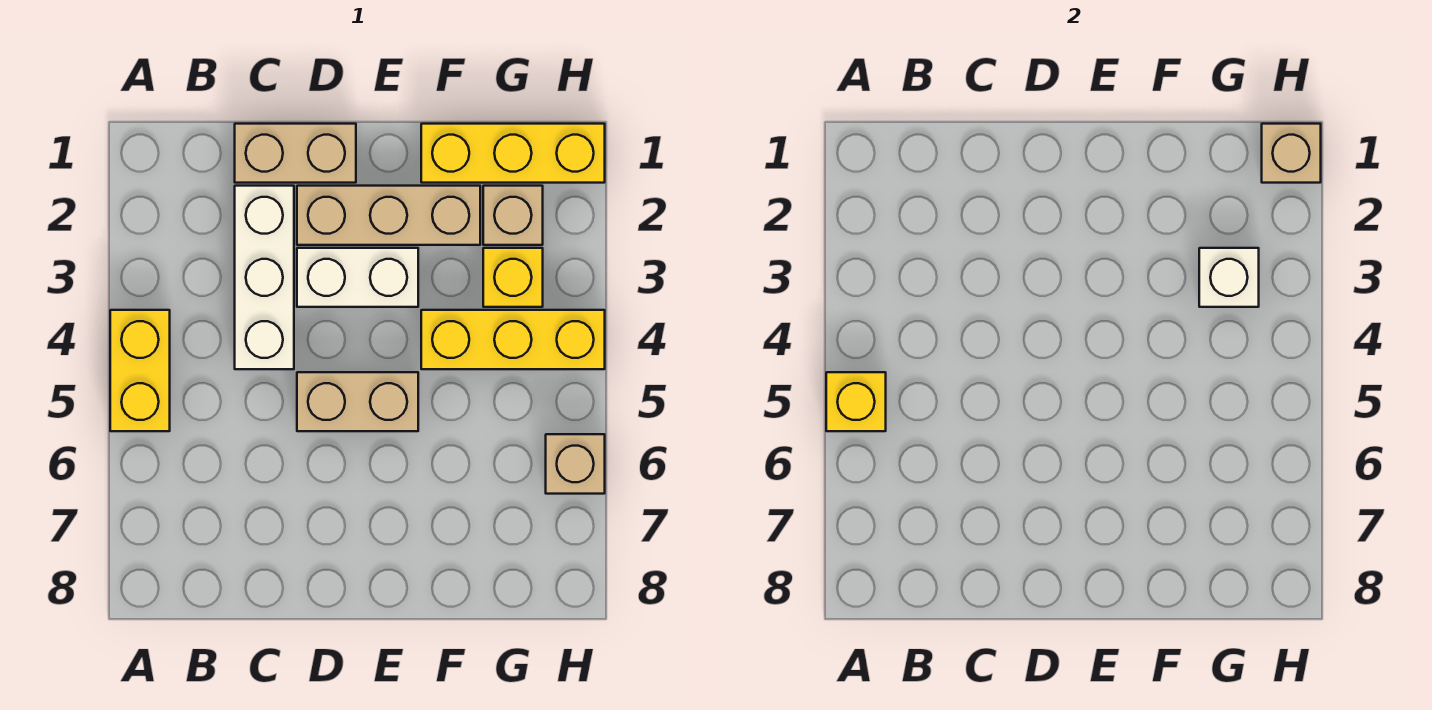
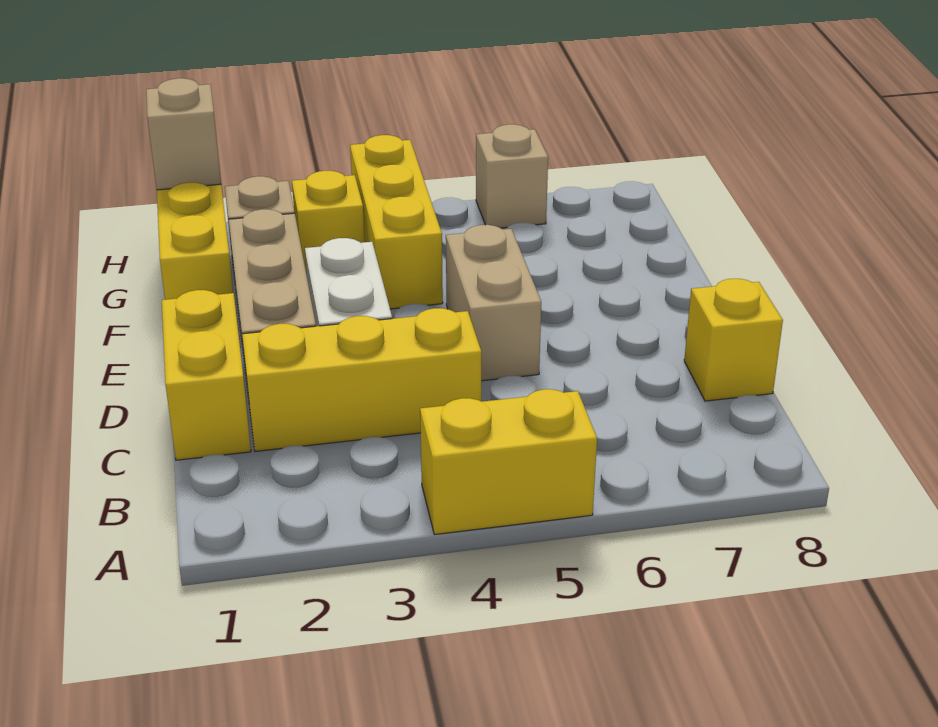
yellow 1x1 brick [826,372,886,431] -> yellow 1x1 brick moved to [684,279,783,401]
tan 1x2 brick [235,124,356,183] -> yellow 1x2 brick [162,290,251,460]
white 1x3 brick [235,186,294,369] -> yellow 1x3 brick [242,308,481,451]
white 1x1 brick [1199,248,1259,307] -> none

